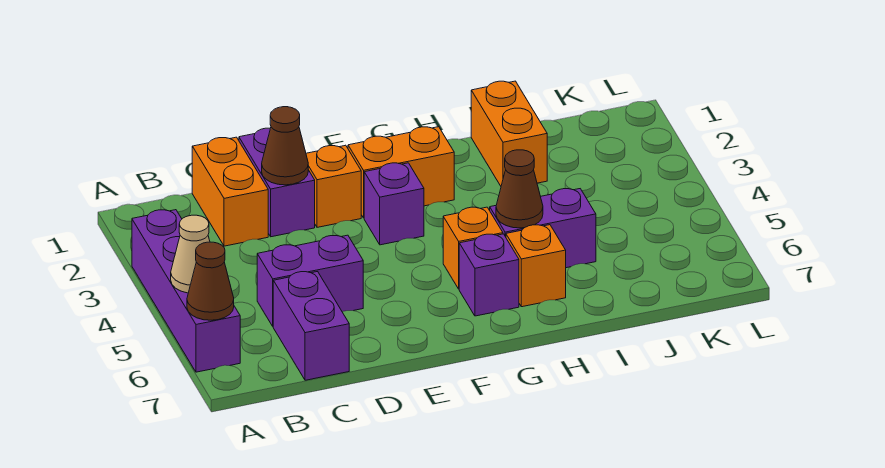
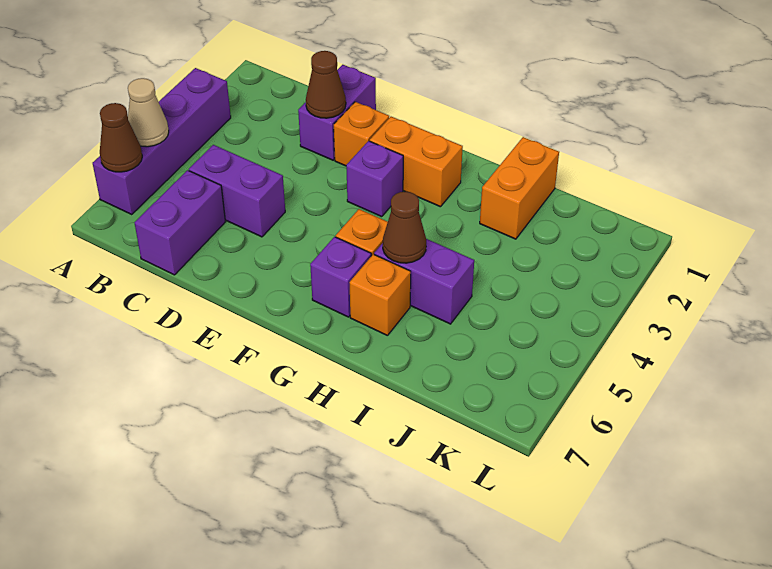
orange 1x2 brick [192,137,268,246] -> none

